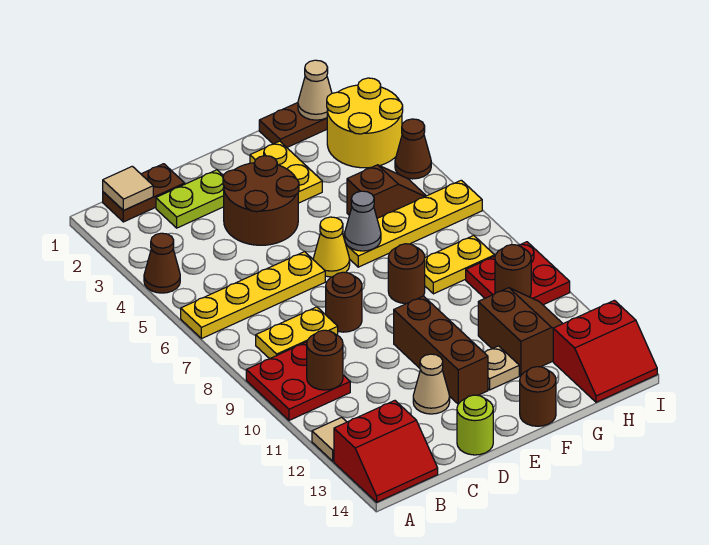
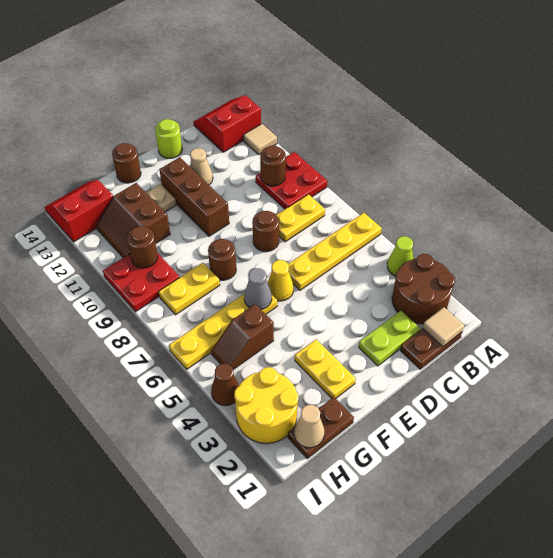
brown 1x1 cone [144,233,180,293] -> lime 1x1 cone [387,236,413,276]
brown 2x2 round brick [223,156,299,245] -> brown 2x2 round brick moved to [392,254,455,324]

